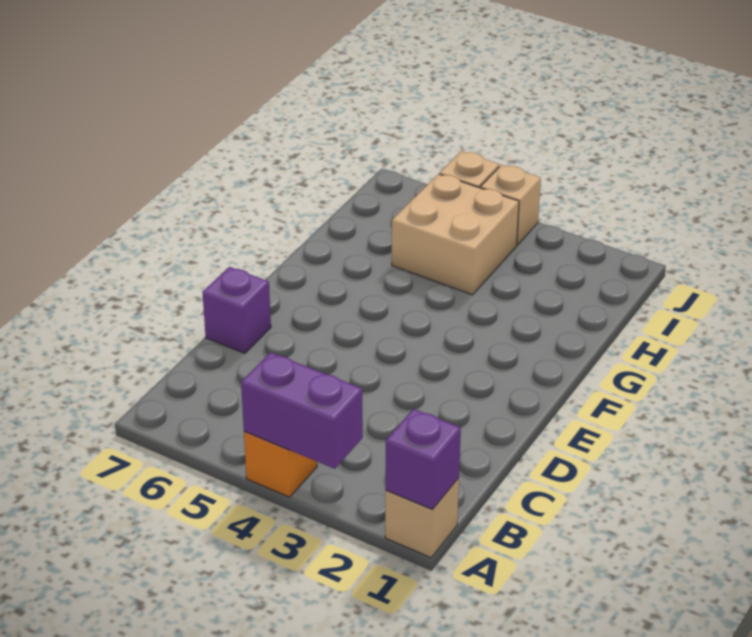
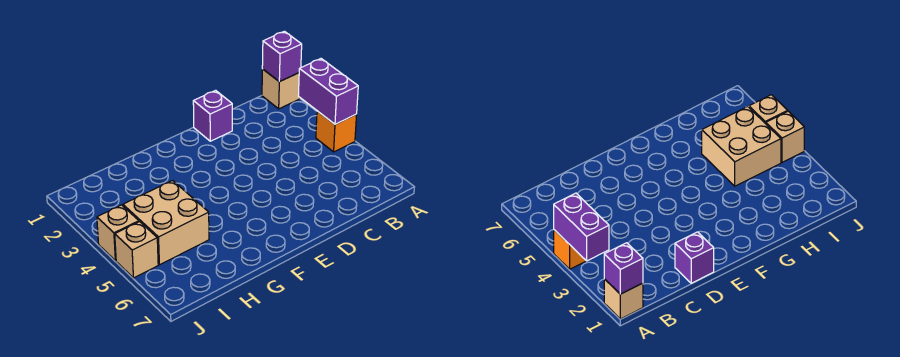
purple 1x1 brick [202,267,271,353] -> purple 1x1 brick moved to [193,90,232,141]

